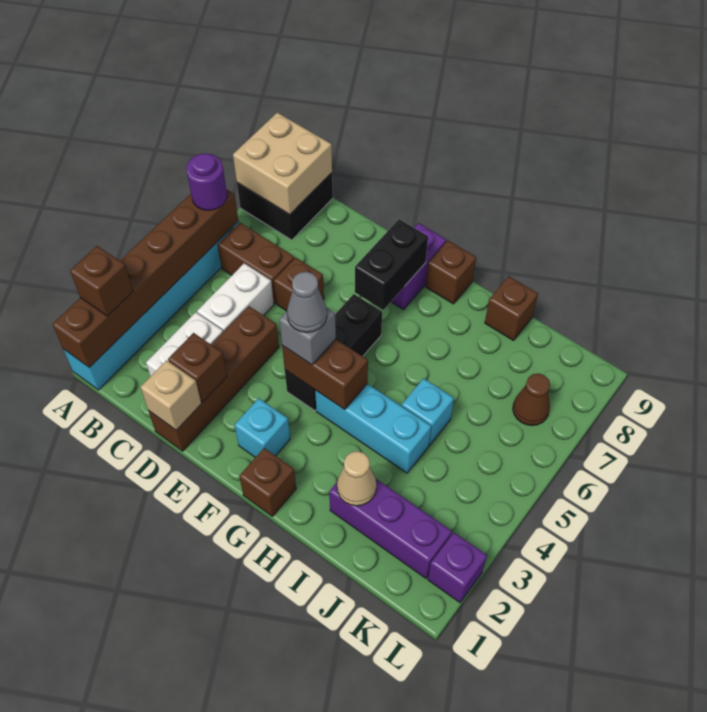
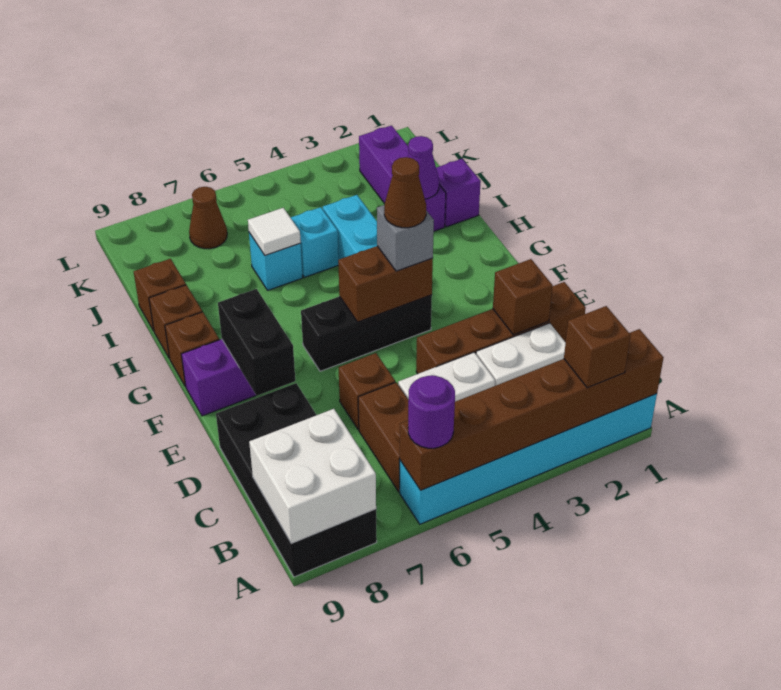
black 2x2 brick [237,173,333,240] -> black 2x4 brick [216,383,377,577]
tan 2x2 brick [233,113,332,214] -> white 2x2 brick [249,409,376,544]
tan 1x1 brick [141,360,201,430] -> none
cyan 1x1 brick [235,398,290,457] -> cyan 1x1 brick moved to [249,233,303,290]
brown 1x2 brick [282,339,368,410] -> brown 1x2 brick turned to [338,246,433,322]
grey 1x1 cone [287,272,327,333] -> brown 1x1 cone [384,157,426,228]
black 1x2 brick [355,219,428,310] -> black 1x2 brick turned to [218,289,295,396]
brown 1x1 brick [239,448,296,516] -> brown 1x1 brick moved to [149,285,202,359]
tan 1x1 cone [337,451,376,506] -> purple 1x1 cone [408,136,439,199]
none -> white 1x1 tile [248,208,301,255]
purple 1x1 brick [428,533,487,603] -> purple 1x1 brick moved to [436,159,481,227]

